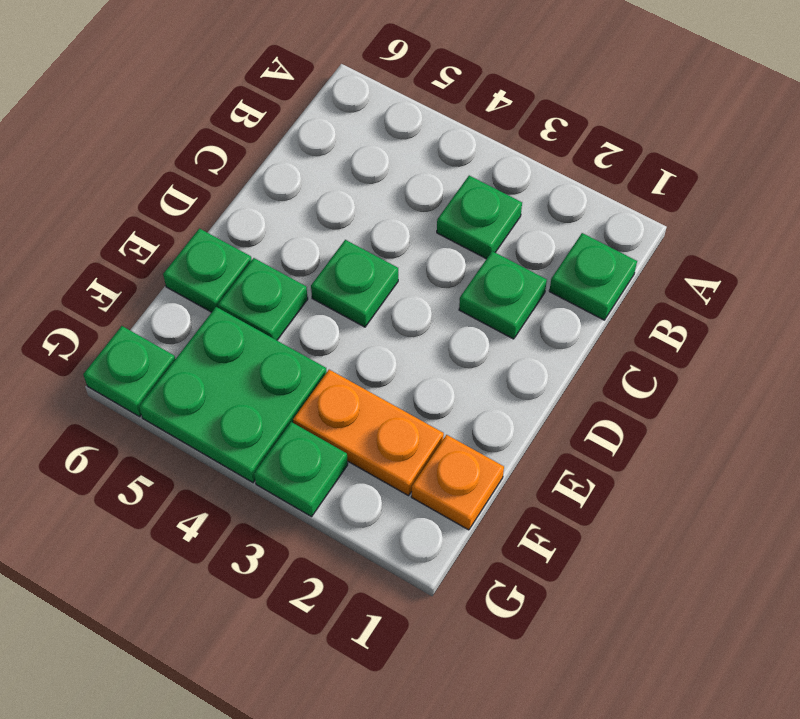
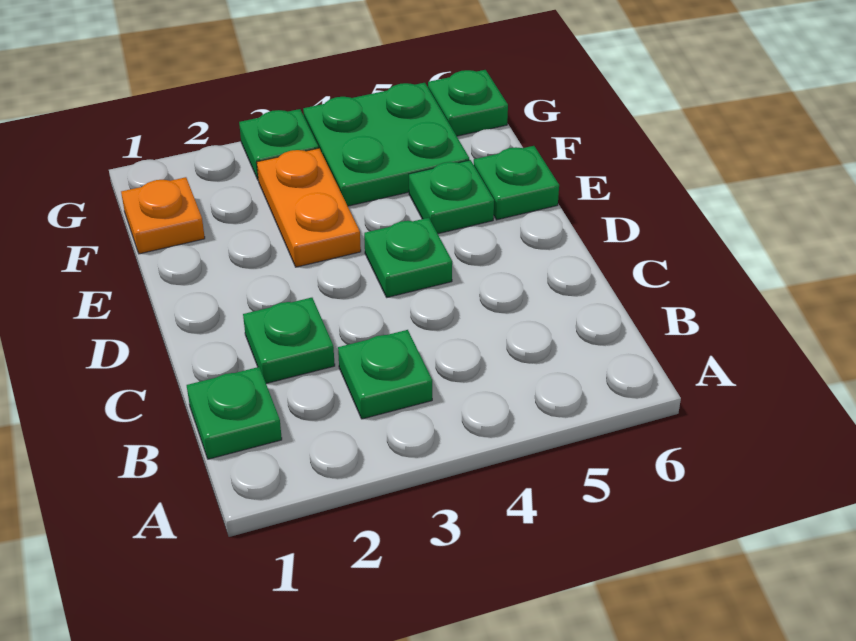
orange 1x2 plate [293,370,444,496] -> orange 1x2 plate turned to [257,148,361,267]

